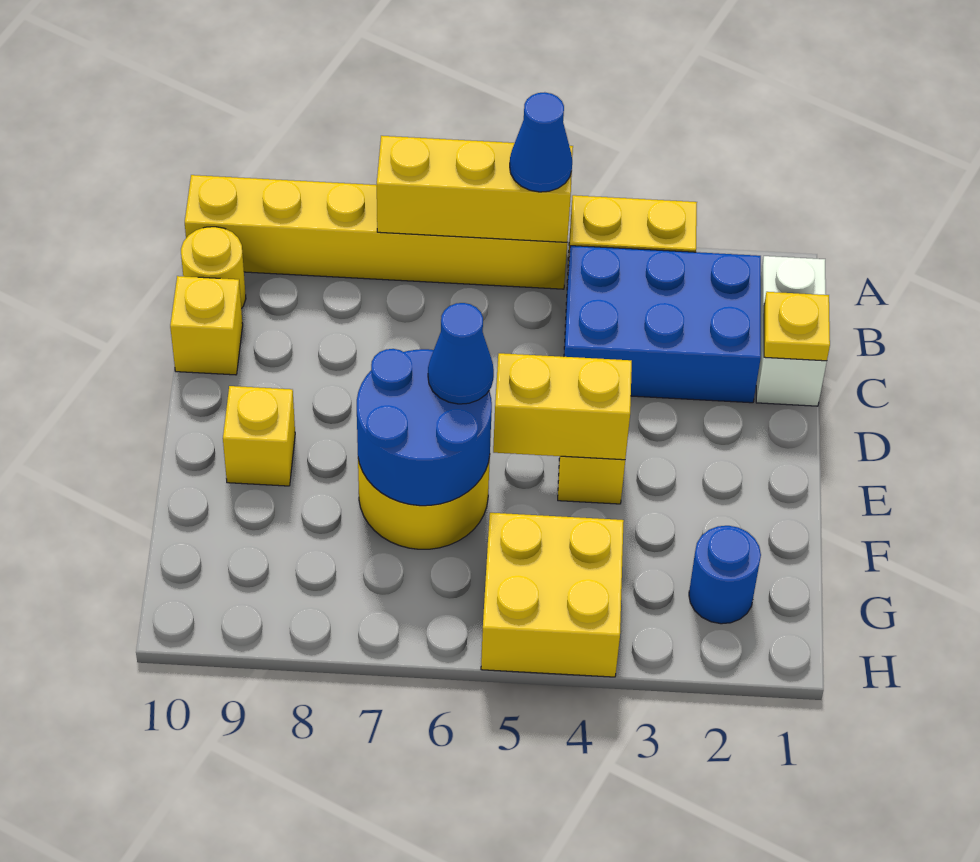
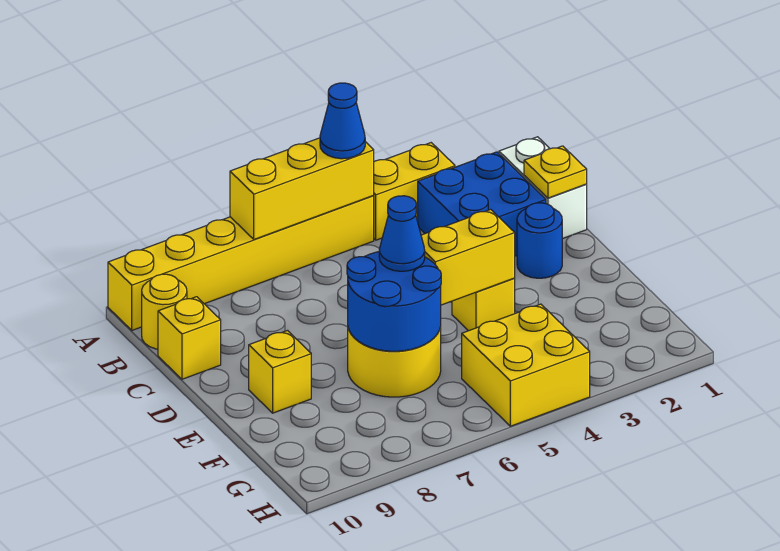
blue 2x3 brick [564,246,761,403] -> blue 2x2 brick [418,152,546,256]
blue 1x1 round brick [689,526,761,624] -> blue 1x1 round brick moved to [517,203,562,278]

